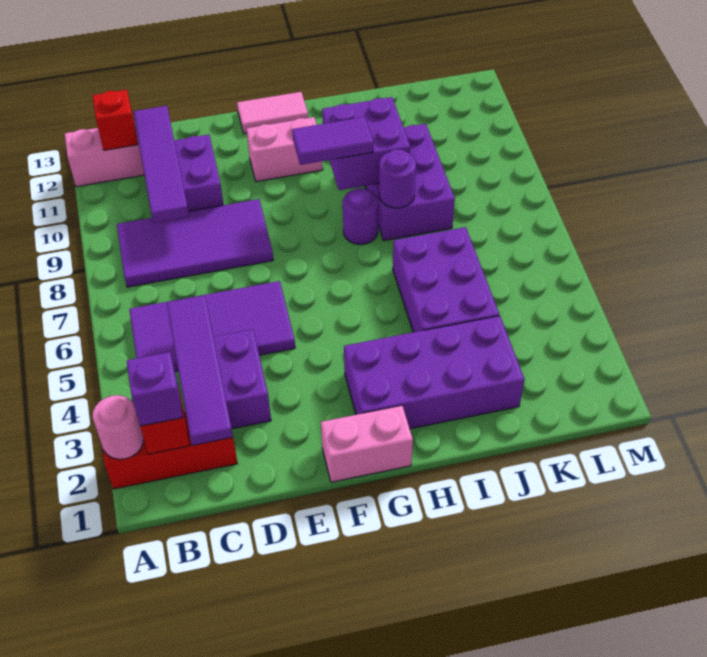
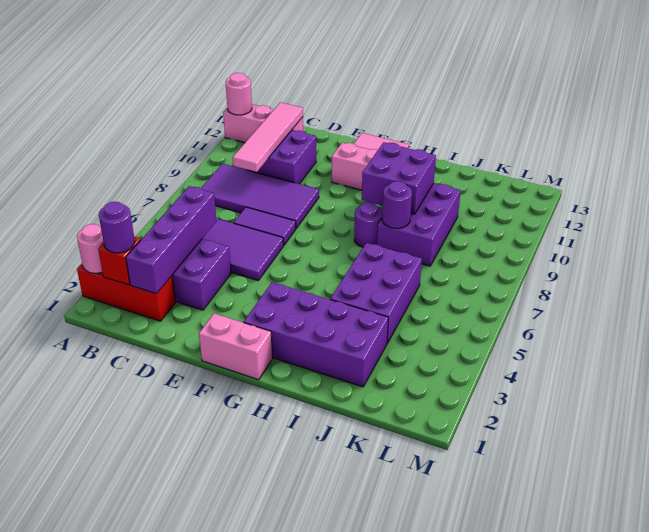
none -> pink 1x1 round brick [226,73,252,115]
purple 1x1 brick [127,352,183,426] -> purple 1x1 round brick [99,202,135,253]
red 1x1 brick [92,90,138,150] -> none
purple 1x4 tile [167,296,233,445] -> purple 1x4 brick [126,186,217,294]
purple 1x4 tile [134,106,189,223] -> pink 1x4 tile [233,102,303,172]
purple 1x2 tile [292,117,373,165] -> purple 1x2 tile moved to [234,207,296,245]

